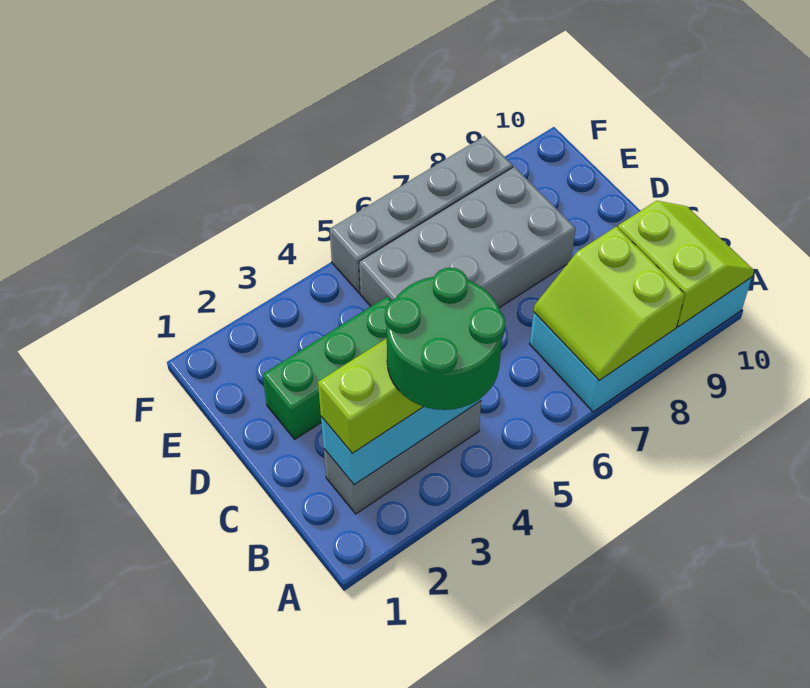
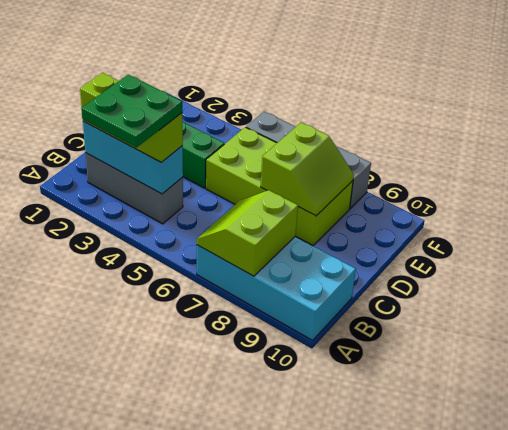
green 2x2 round brick [385,268,505,410] -> green 2x2 plate [81,75,182,147]
lime 2x2 slope [618,201,754,327] -> lime 2x2 slope moved to [261,122,354,216]
grey 2x4 brick [359,167,576,308] -> lime 2x4 brick [206,127,353,246]

